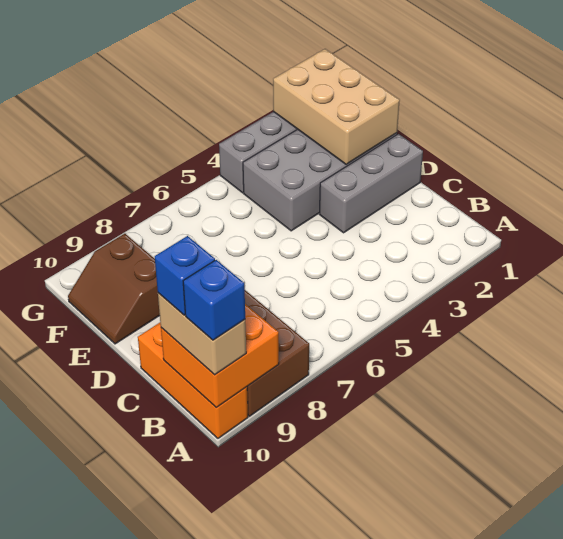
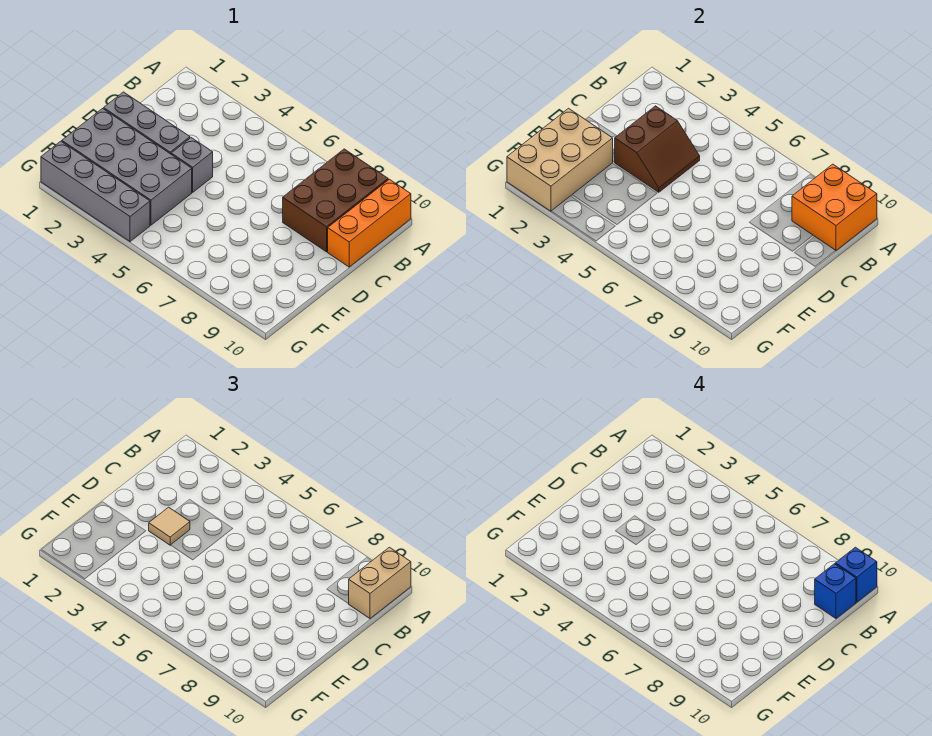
none -> tan 1x1 tile [149,507,190,545]
none -> grey 1x1 brick [171,138,213,192]
brown 2x2 slope [68,234,160,344] -> brown 2x2 slope moved to [615,106,700,192]

